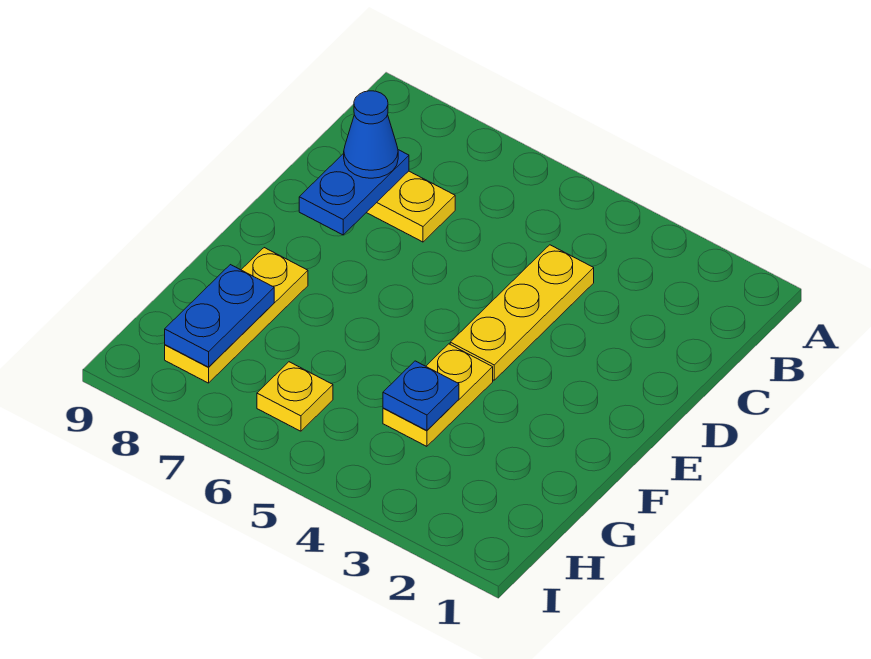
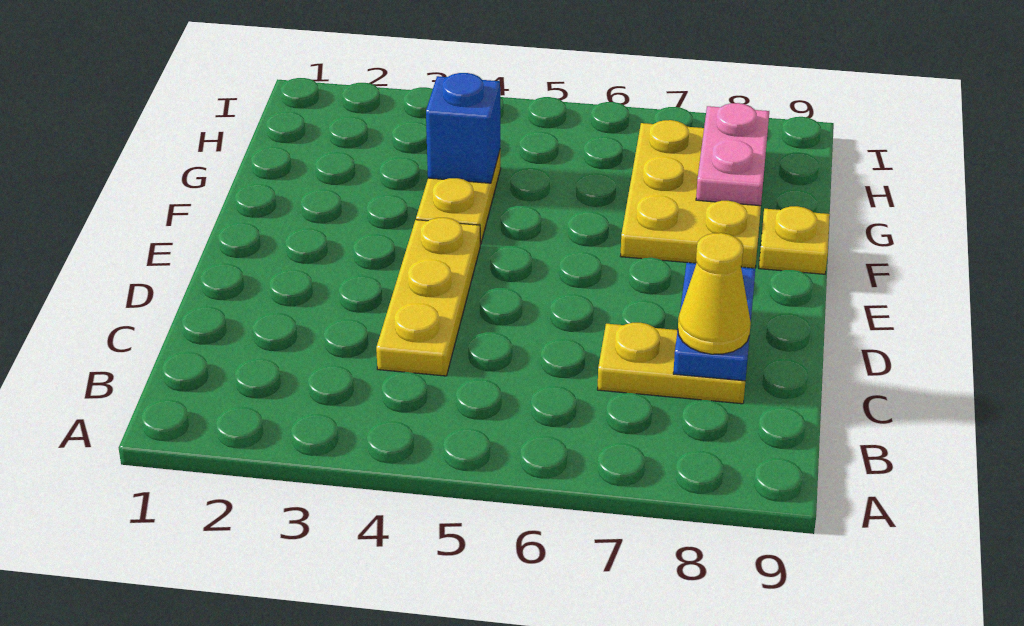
blue 1x1 cone [344,91,398,178] -> yellow 1x1 cone [678,233,751,354]
yellow 1x3 plate [165,248,308,383] -> yellow 2x3 plate [621,120,761,268]
blue 1x1 plate [383,361,459,430] -> blue 1x1 brick [426,73,500,183]
blue 1x2 plate [165,265,274,367] -> pink 1x2 plate [696,103,769,206]
yellow 1x1 plate [257,362,333,431] -> yellow 1x1 plate moved to [759,206,830,274]

